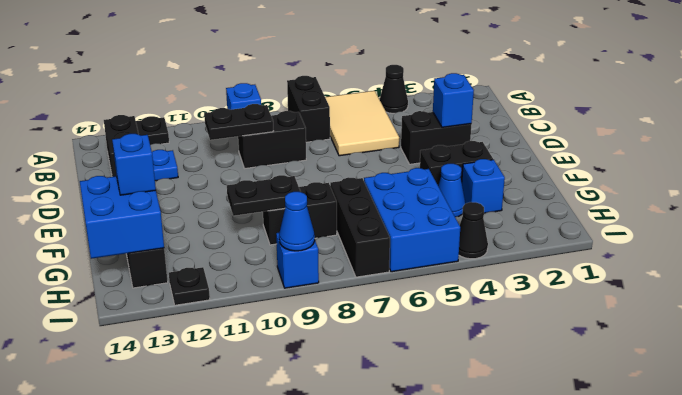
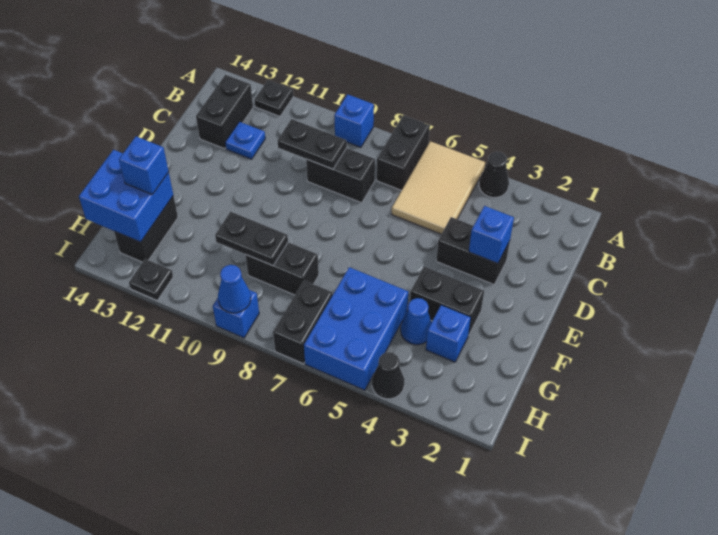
black 1x3 brick [330,177,390,277] -> black 1x2 brick [273,280,333,364]

